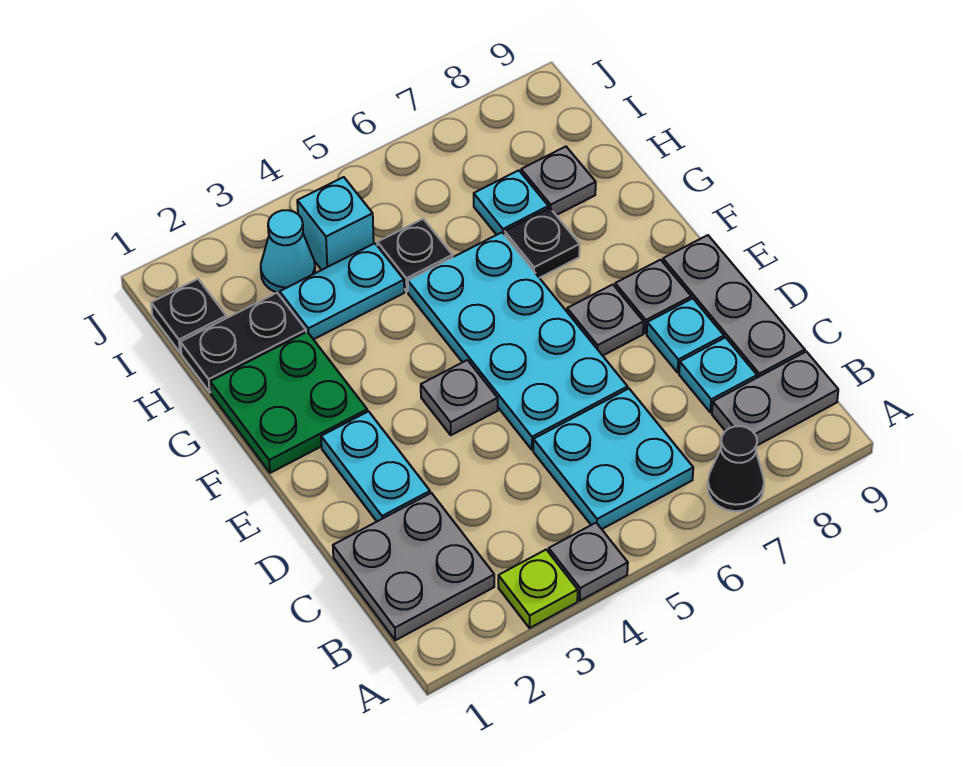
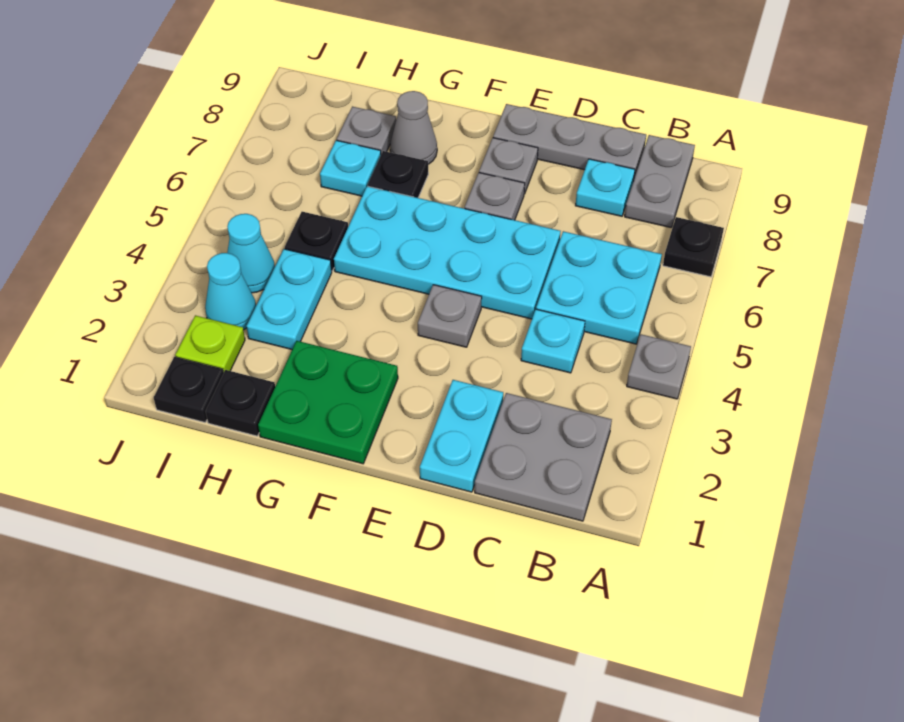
lime 1x1 plate [498,550,578,628] -> lime 1x1 plate moved to [175,315,245,372]
black 1x1 cone [707,426,764,511] -> black 1x1 plate [663,217,724,277]
cyan 1x2 plate [321,411,430,521] -> cyan 1x2 plate turned to [420,380,503,492]
cyan 1x1 plate [647,298,724,372] -> cyan 1x1 plate moved to [521,309,585,373]
none -> grey 1x1 cone [390,91,437,164]
black 1x2 plate [180,293,306,392] -> black 1x1 plate [206,370,275,436]
cyan 1x1 brick [297,177,374,270] -> cyan 1x1 cone [227,214,275,293]

